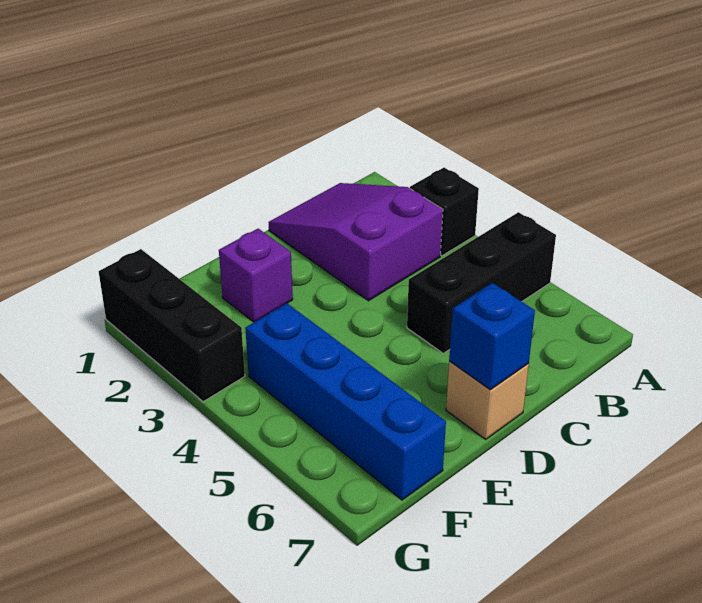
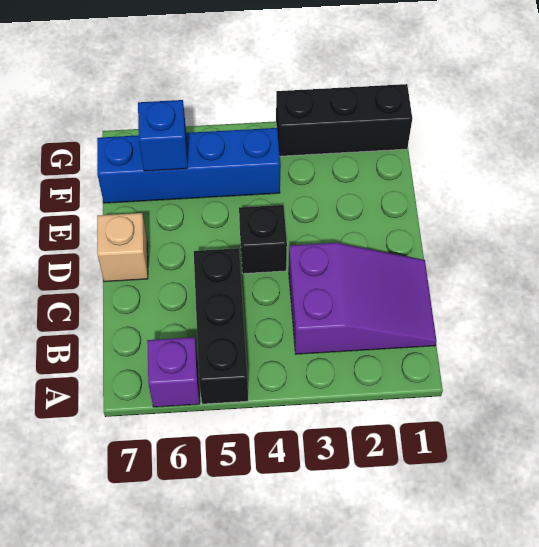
black 1x1 brick [410,168,479,256] -> black 1x1 brick moved to [239,205,287,274]
blue 1x1 brick [449,283,535,390] -> blue 1x1 brick moved to [138,100,188,171]
purple 1x1 brick [219,229,293,322] -> purple 1x1 brick moved to [147,337,200,407]

